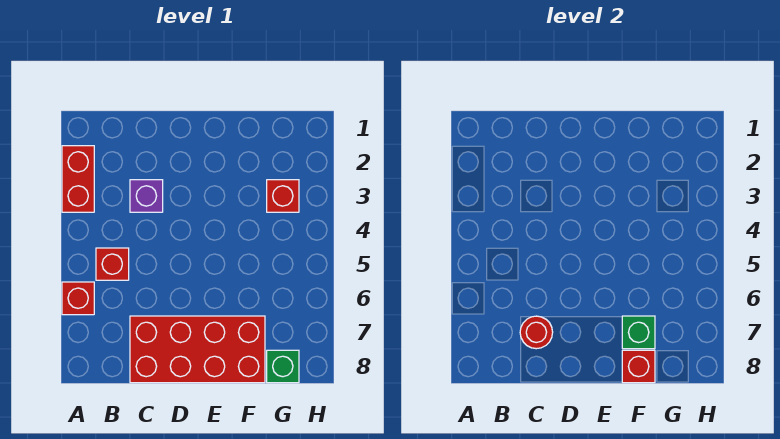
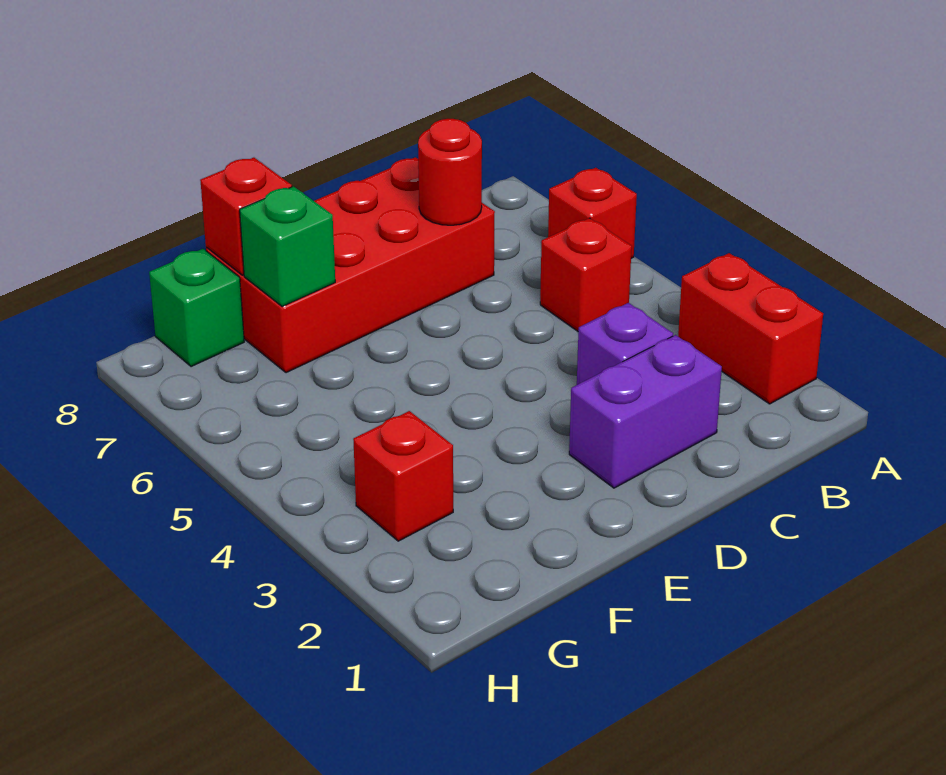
none -> purple 1x2 brick [569,335,722,488]

